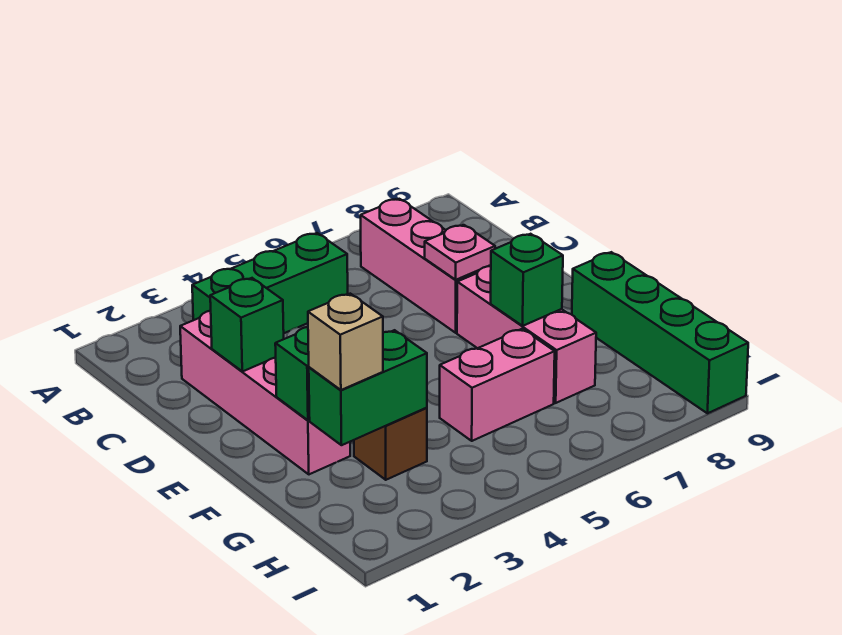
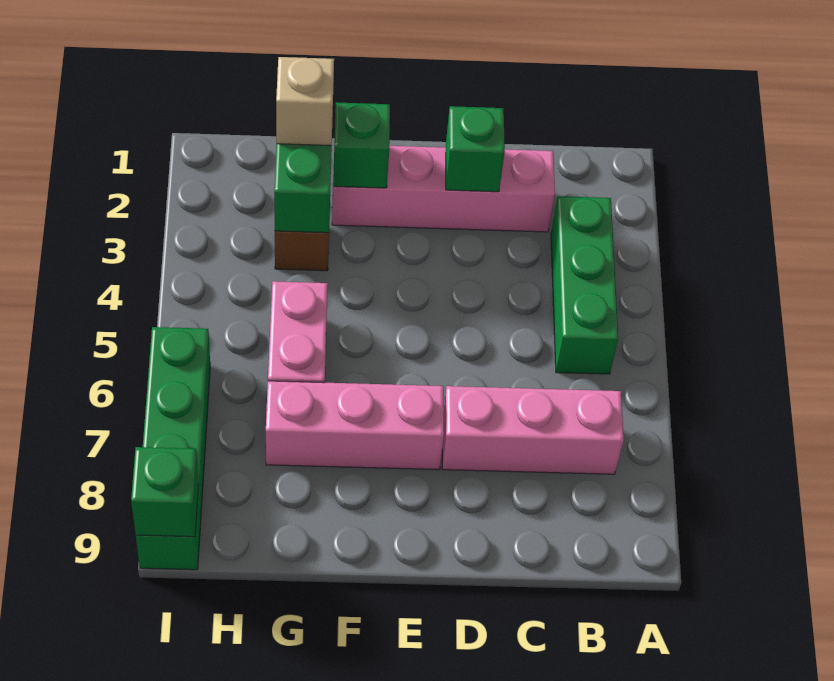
pink 1x1 plate [425,225,495,280] -> none
green 1x1 brick [491,234,563,326] -> green 1x1 brick moved to [131,447,199,537]
green 1x4 brick [572,252,748,413] -> green 1x4 brick turned to [136,327,210,570]

